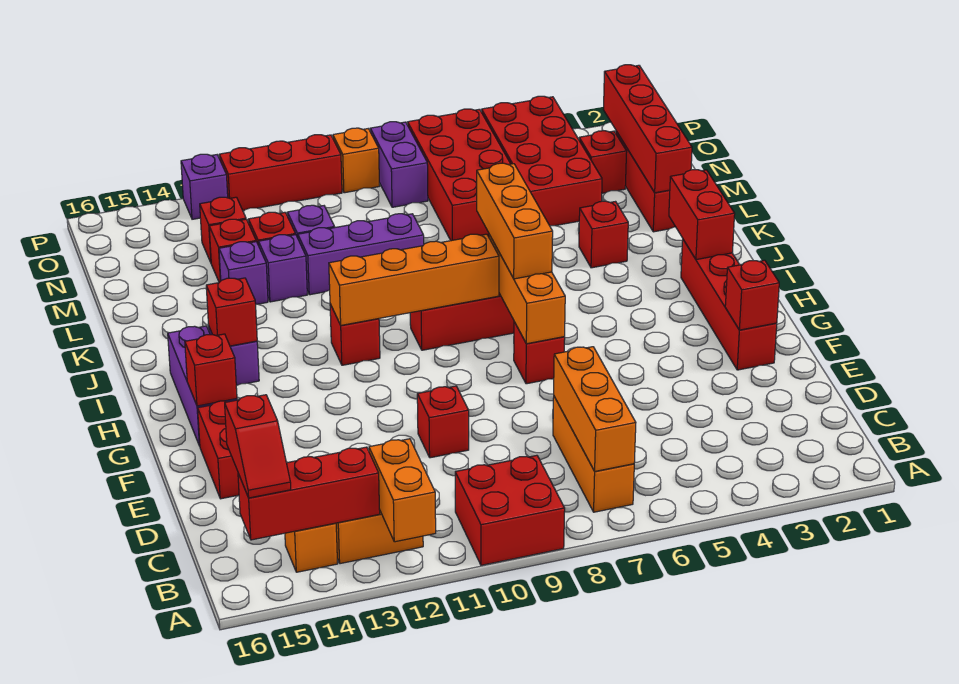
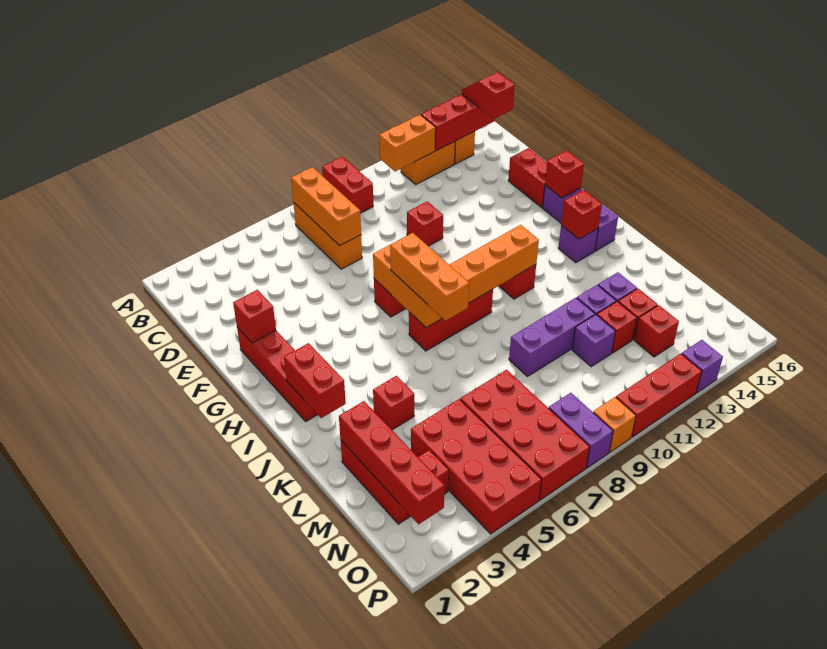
red 2x2 brick [455,455,565,565] -> red 1x2 brick [322,157,373,213]
orange 1x2 brick [369,439,436,542] -> orange 1x2 brick turned to [379,115,436,171]

